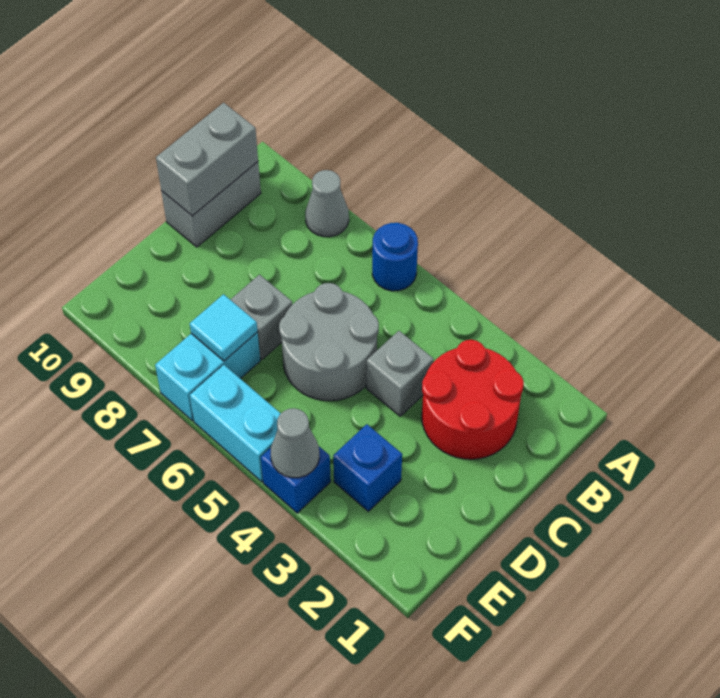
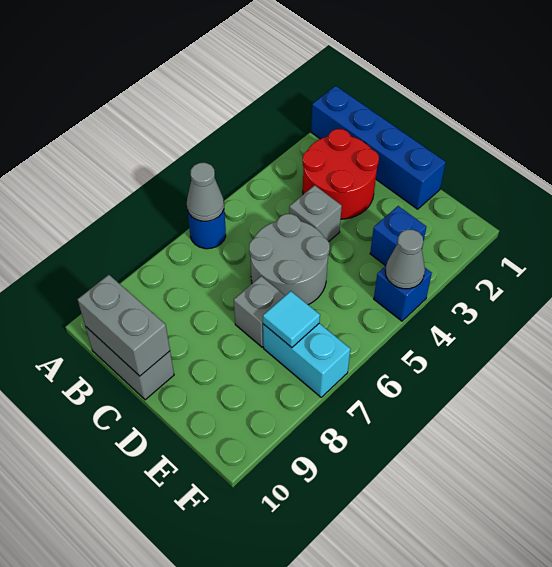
none -> blue 1x4 brick [311,86,446,209]
grey 1x1 cone [305,170,349,237] -> grey 1x1 cone moved to [187,163,224,221]
cyan 1x2 brick [190,365,281,482] -> none

